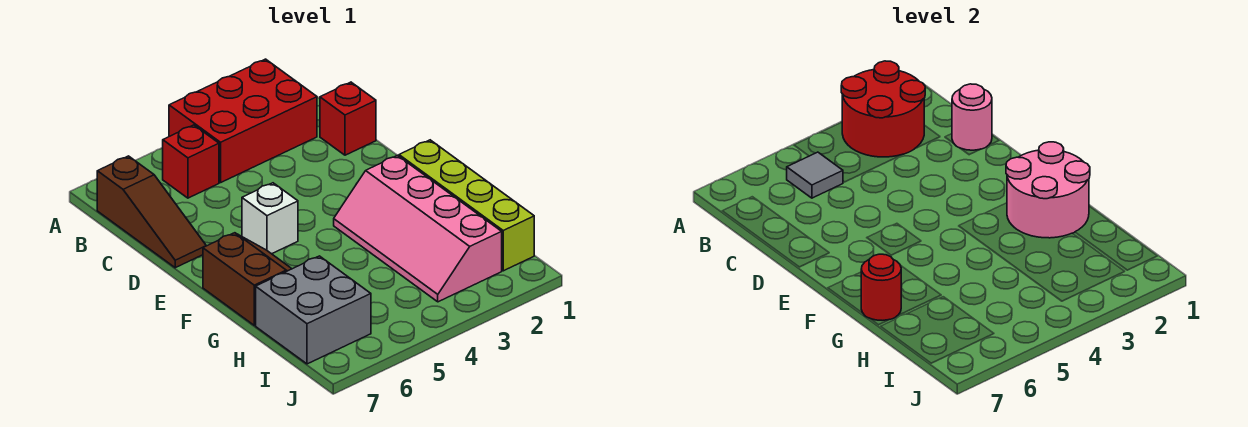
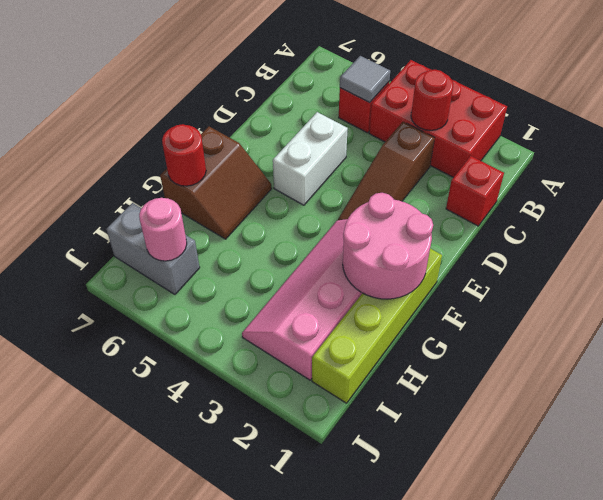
red 2x2 round brick [841,61,925,157] -> red 1x1 round brick [411,70,453,130]
brown 1x3 slope [97,156,206,268] -> brown 1x3 slope moved to [338,122,435,220]
pink 1x1 round brick [952,84,992,150] -> pink 1x1 round brick moved to [139,198,187,261]
white 1x1 brick [242,183,298,254] -> white 1x2 brick [273,112,348,205]
grey 2x2 brick [256,256,371,364] -> grey 1x2 brick [106,203,200,294]

